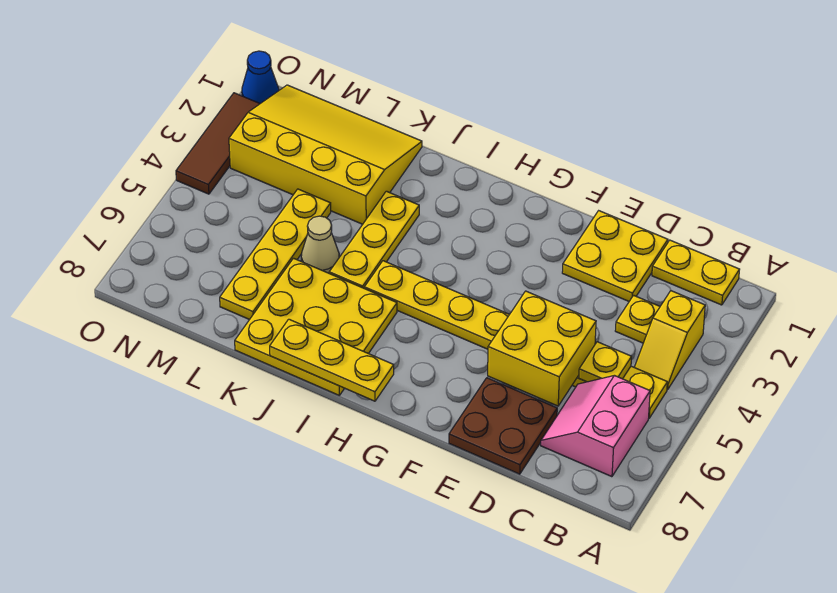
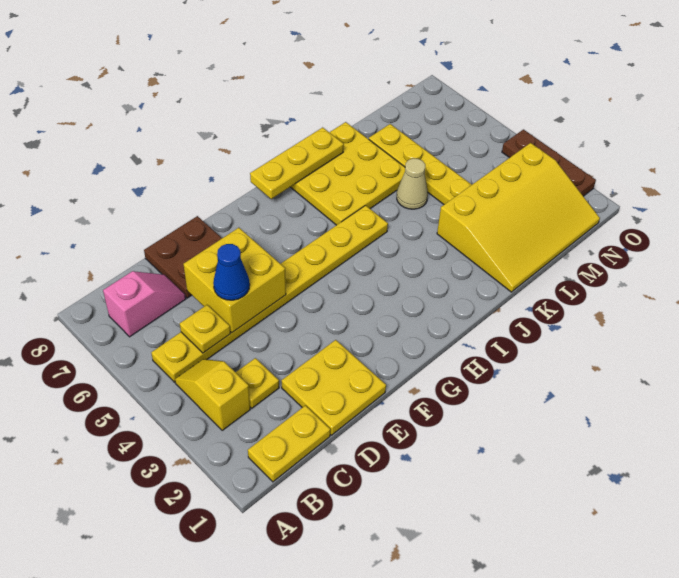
pink 2x2 slope [541,375,650,477] -> pink 1x2 slope [103,271,186,337]
yellow 1x3 plate [329,191,419,288] -> none
blue 1x1 cone [242,51,279,104] -> blue 1x1 cone moved to [213,244,250,300]
brown 1x3 tile [176,93,260,194] -> brown 1x3 plate [502,130,596,196]

